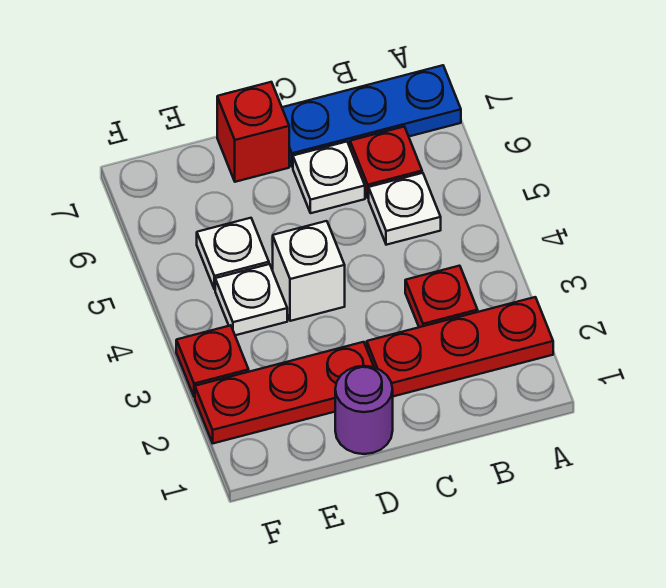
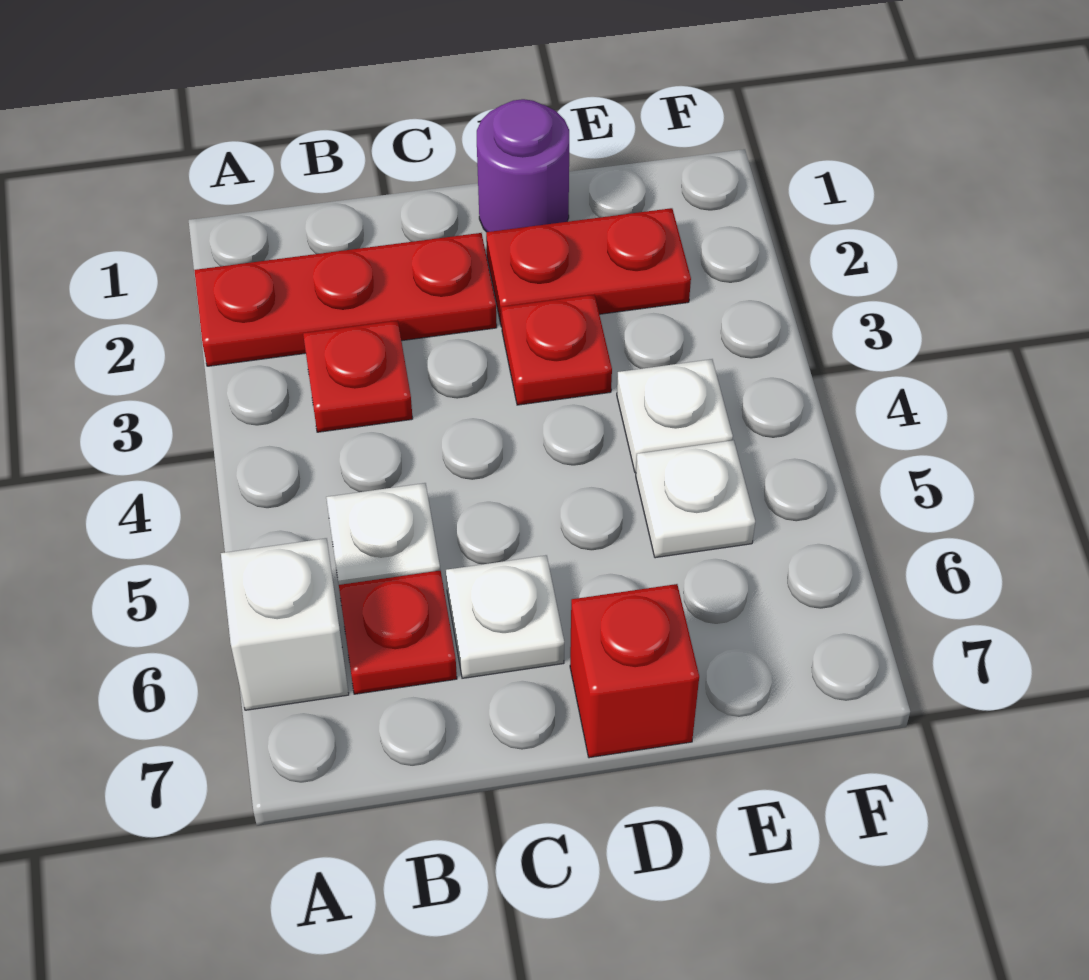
blue 1x3 plate [282,65,461,167] -> none
red 1x3 plate [195,342,374,443] -> red 1x2 plate [486,208,691,327]
white 1x1 brick [273,221,345,321] -> white 1x1 brick moved to [221,538,349,710]
red 1x1 plate [176,325,249,397] -> red 1x1 plate moved to [501,295,612,405]

